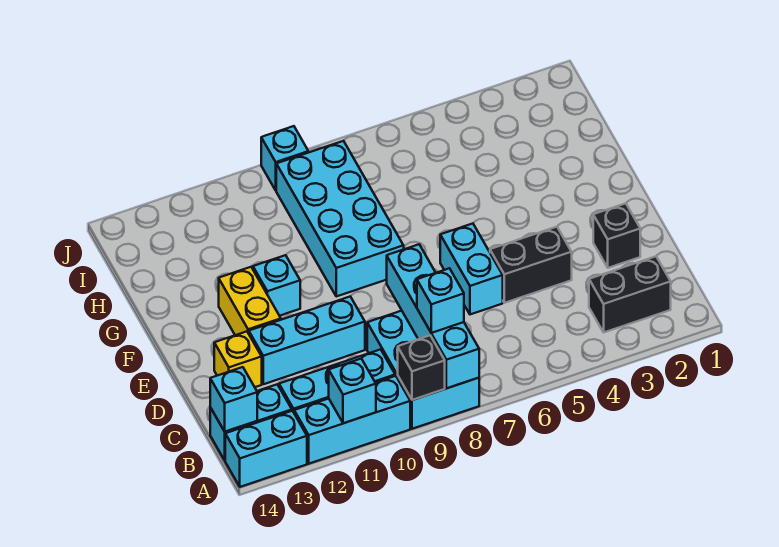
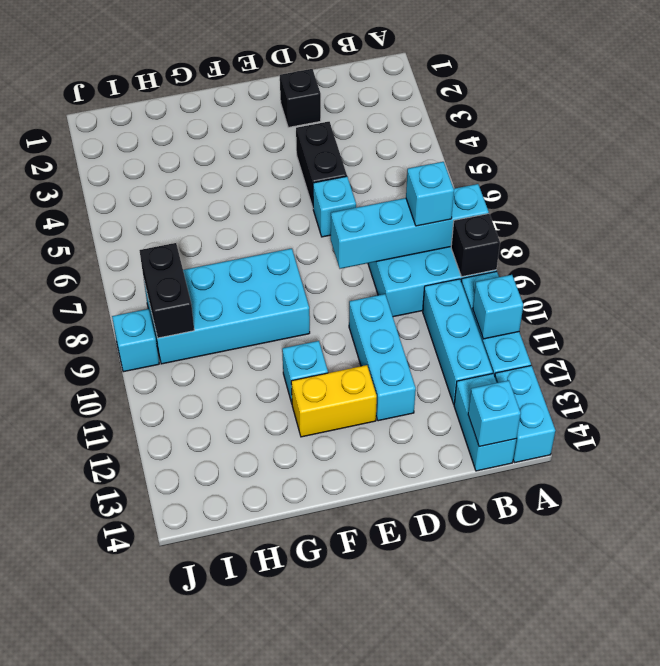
black 1x2 brick [589,256,671,332] -> black 1x2 brick moved to [139,243,194,338]
cyan 1x2 brick [440,224,503,314] -> cyan 1x1 brick [313,176,356,237]
yellow 1x1 brick [214,331,262,387] -> none

